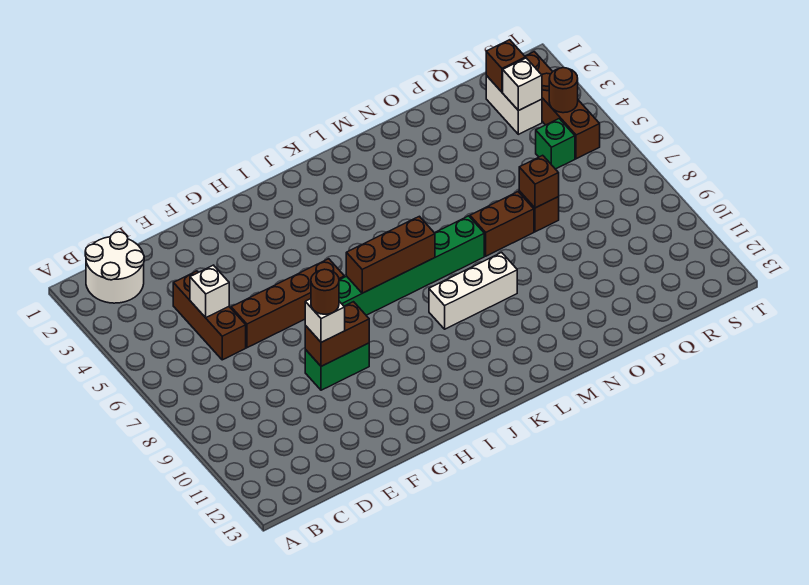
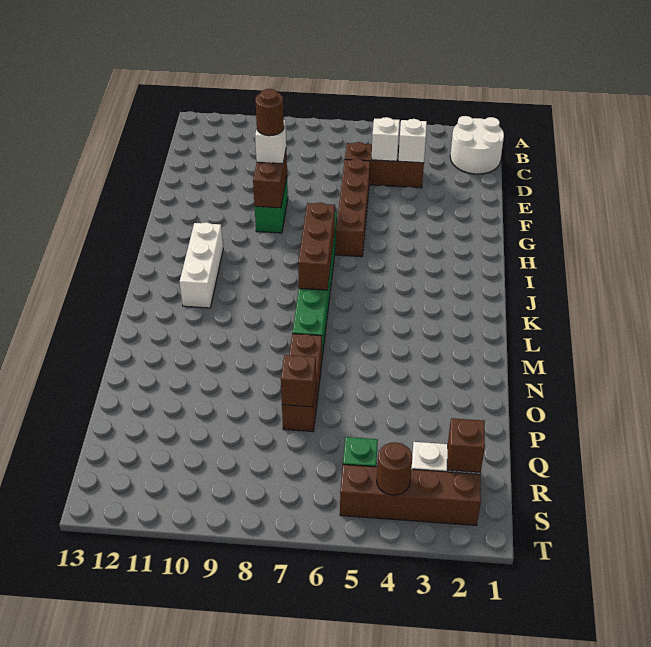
white 1x3 brick [429,253,517,329] -> white 1x3 brick moved to [180,222,223,308]
white 1x1 brick [503,58,542,111] -> white 1x1 brick moved to [398,119,427,163]

